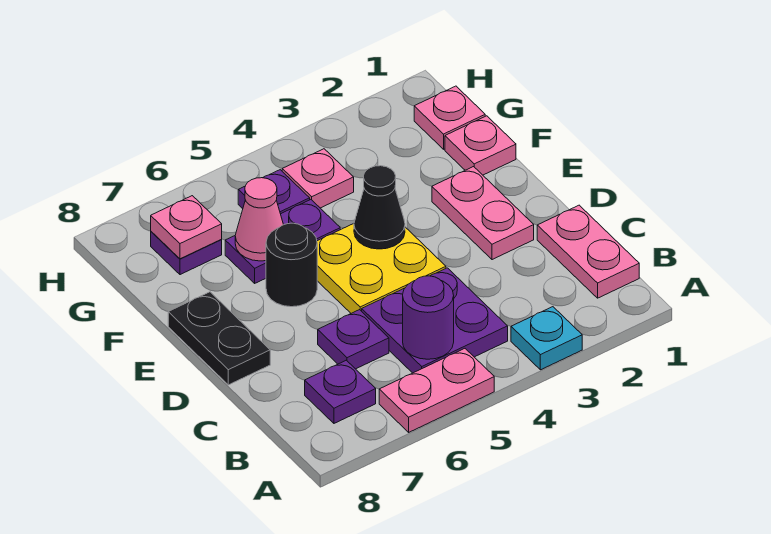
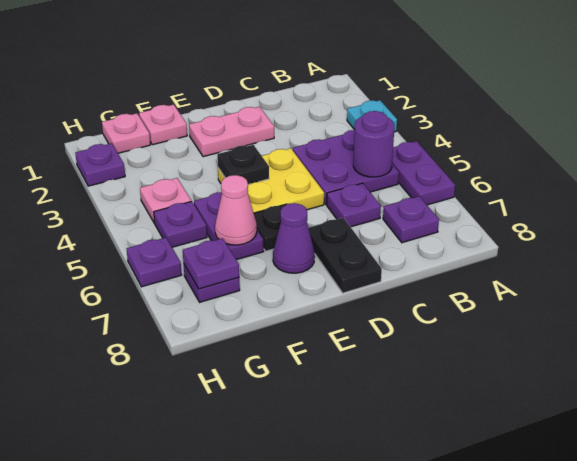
pink 1x2 plate [379,349,494,432] -> purple 1x2 plate [392,141,455,205]
pink 1x2 plate [537,205,639,298] -> none
black 1x2 plate [168,292,270,385] -> black 1x2 plate turned to [309,218,382,293]
black 1x1 cone [354,166,405,249] -> black 1x1 plate [217,145,269,184]
black 1x1 round brick [266,223,317,307] -> black 1x1 plate [254,204,287,251]
none -> purple 1x1 cone [273,203,315,273]
pink 1x1 plate [151,196,222,259] -> purple 1x1 plate [183,238,239,289]
none -> purple 1x1 plate [75,143,125,186]
none -> purple 1x1 plate [127,238,182,287]

